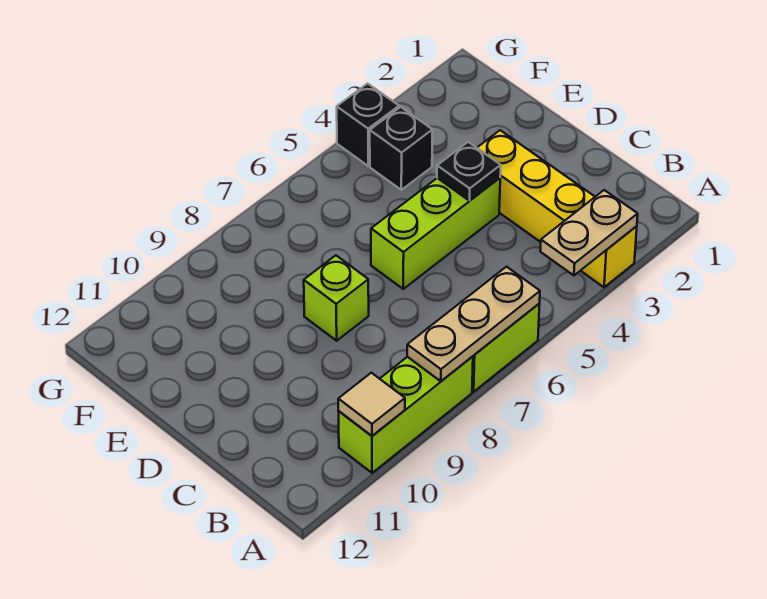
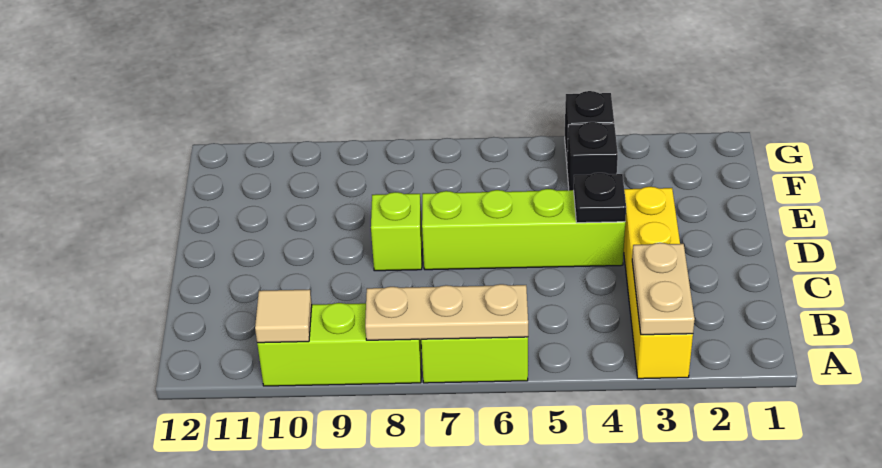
tan 1x2 plate [540,190,638,275] -> tan 1x2 plate turned to [632,243,695,335]
lime 1x3 brick [371,178,500,289] -> lime 1x4 brick [422,189,625,270]

